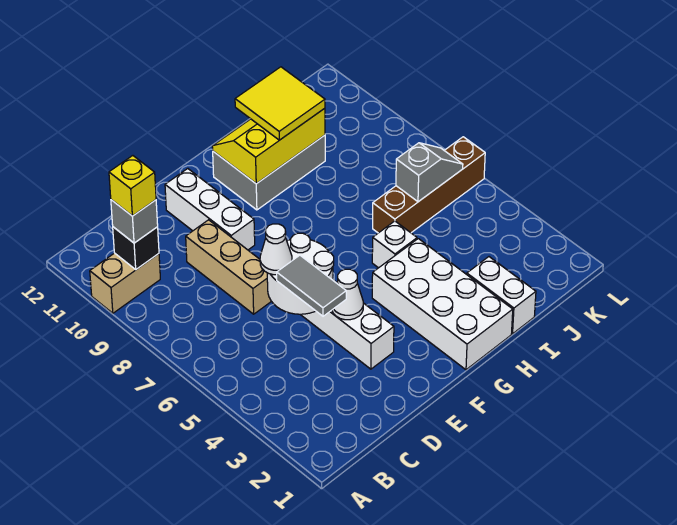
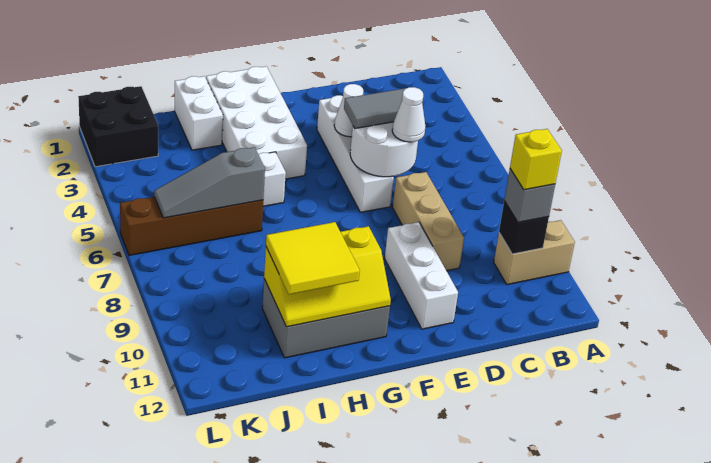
grey 1x2 tile [277,255,346,316] -> grey 1x2 tile turned to [344,88,406,128]
grey 1x2 slope [396,143,463,202] -> grey 1x3 slope [154,147,265,218]
none -> black 2x2 brick [78,86,158,167]

